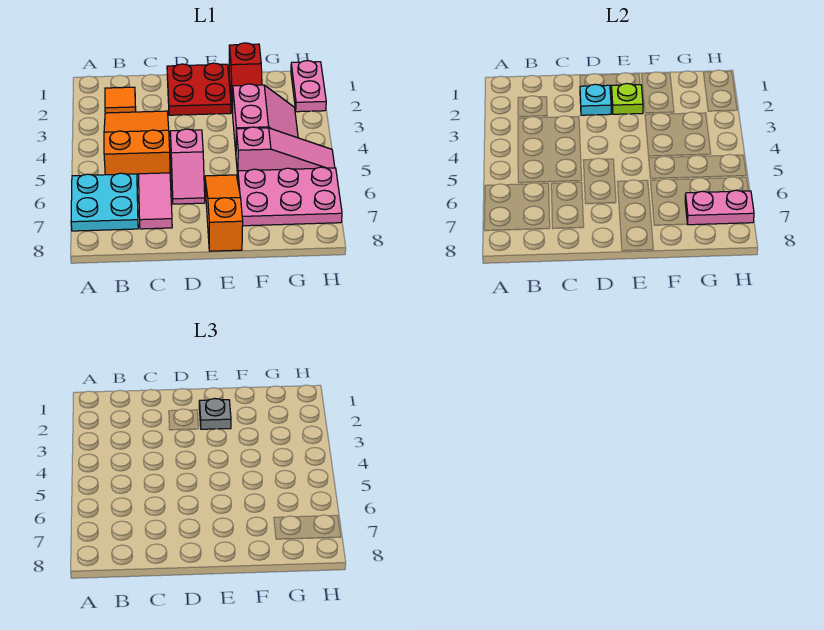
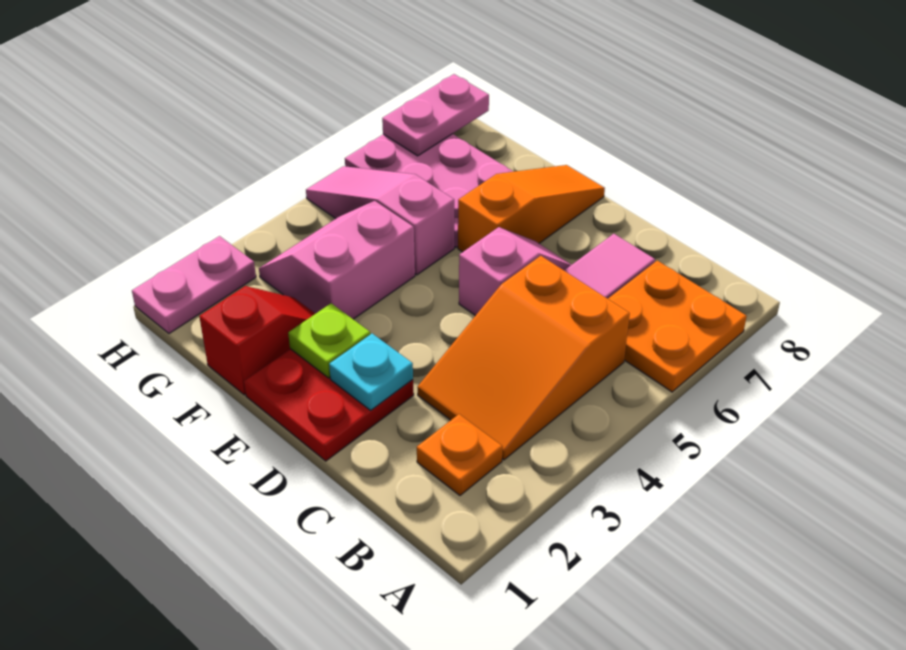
cyan 2x2 plate [71,173,138,231] -> orange 2x2 plate [608,261,747,392]
orange 1x1 tile [105,87,136,113] -> orange 1x1 plate [417,414,503,495]
grey 1x1 plate [199,398,231,429] -> none
orange 1x3 slope [205,175,243,251] -> orange 1x3 slope turned to [458,165,605,252]
pink 1x2 plate [685,190,754,225] -> pink 1x2 plate turned to [382,74,489,156]

